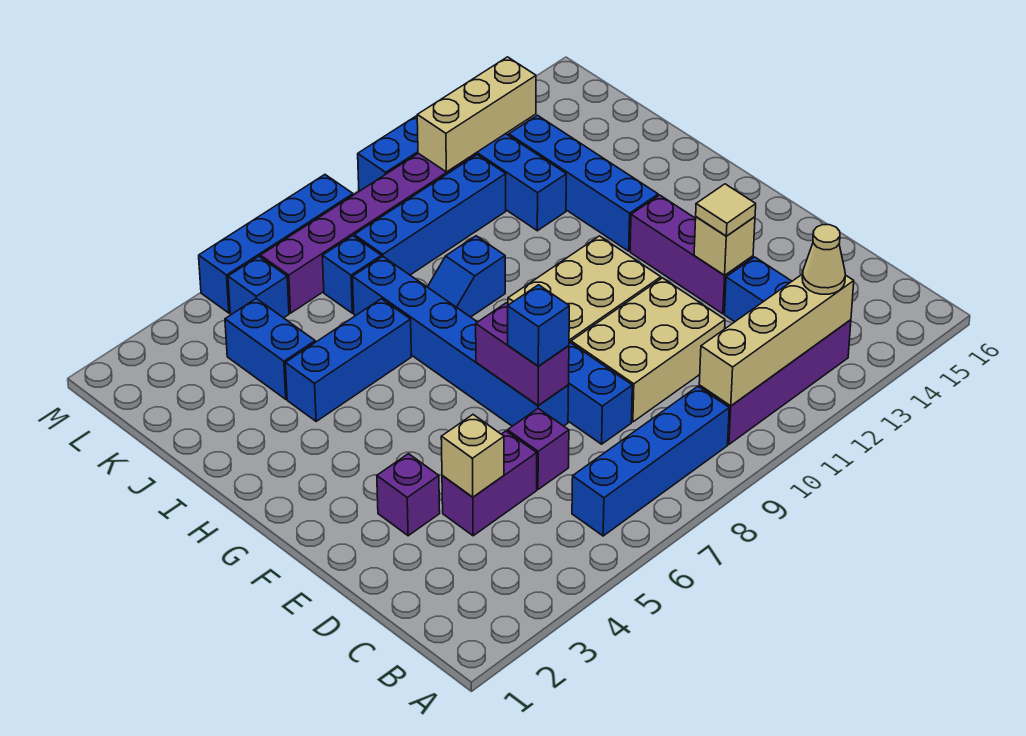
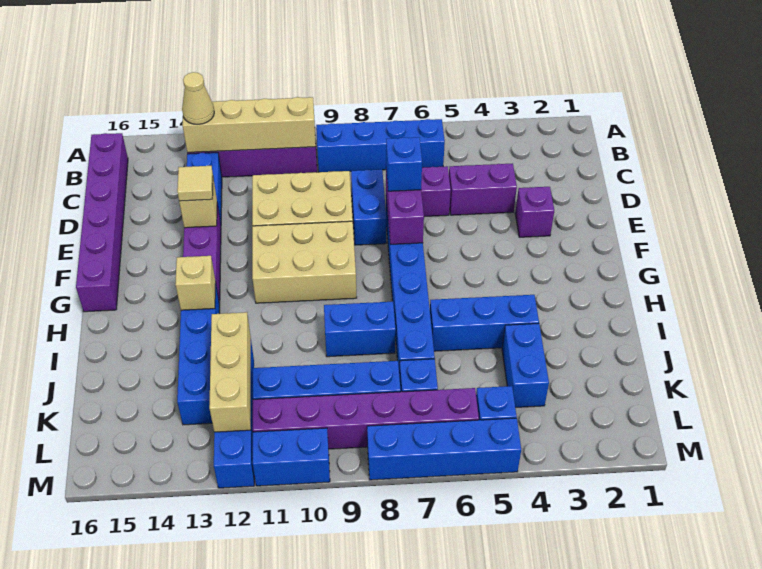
none -> purple 1x6 brick [76,133,128,312]
tan 1x1 brick [441,415,504,497] -> tan 1x1 brick moved to [175,256,216,310]
blue 1x2 slope [428,236,505,317] -> blue 1x2 brick [324,302,396,357]
tan 1x3 brick [417,57,536,172] -> tan 1x3 brick turned to [209,312,251,432]

